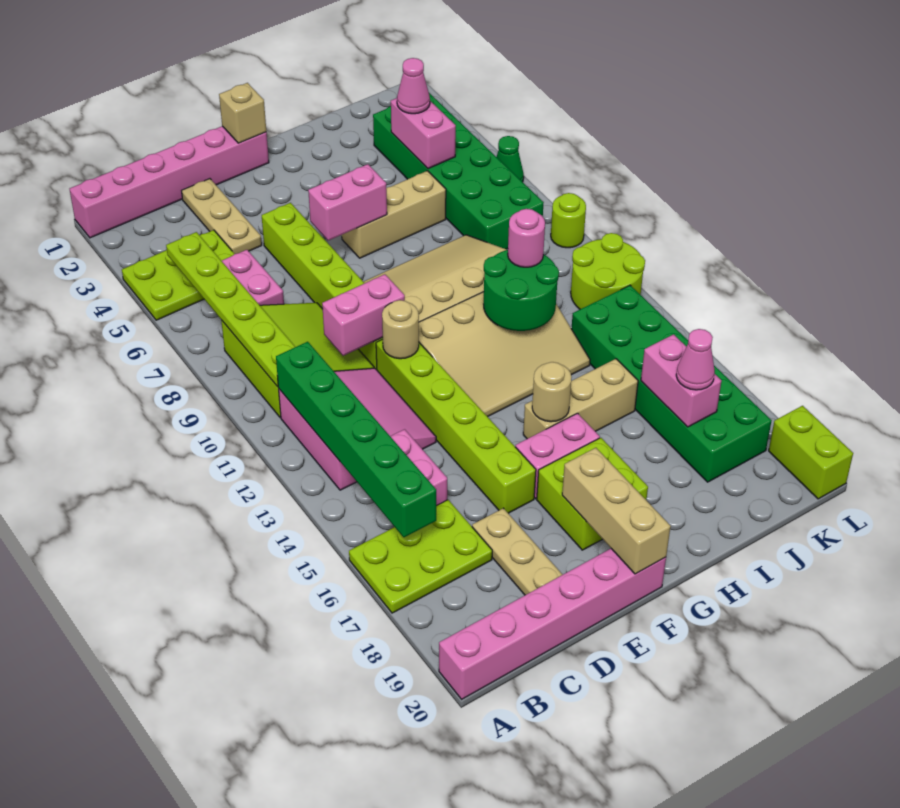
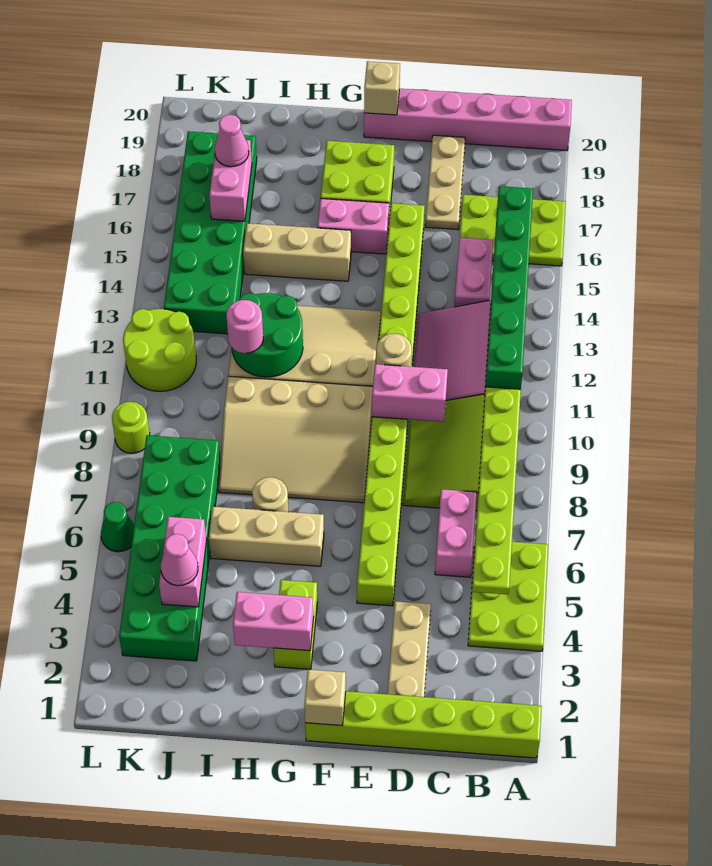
pink 1x6 brick [70,126,269,238] -> lime 1x6 brick [305,691,542,758]
lime 2x3 plate [122,230,234,320] -> lime 2x3 plate turned to [468,542,548,651]
pink 1x2 brick [308,164,387,241] -> pink 1x2 brick moved to [233,592,314,651]
tan 1x3 brick [562,448,671,574] -> tan 1x1 brick [364,61,400,115]
tan 1x1 round brick [532,362,571,422] -> tan 1x1 round brick moved to [252,477,289,512]
lime 1x2 brick [769,406,853,499] -> lime 1x2 brick moved to [273,580,317,670]

